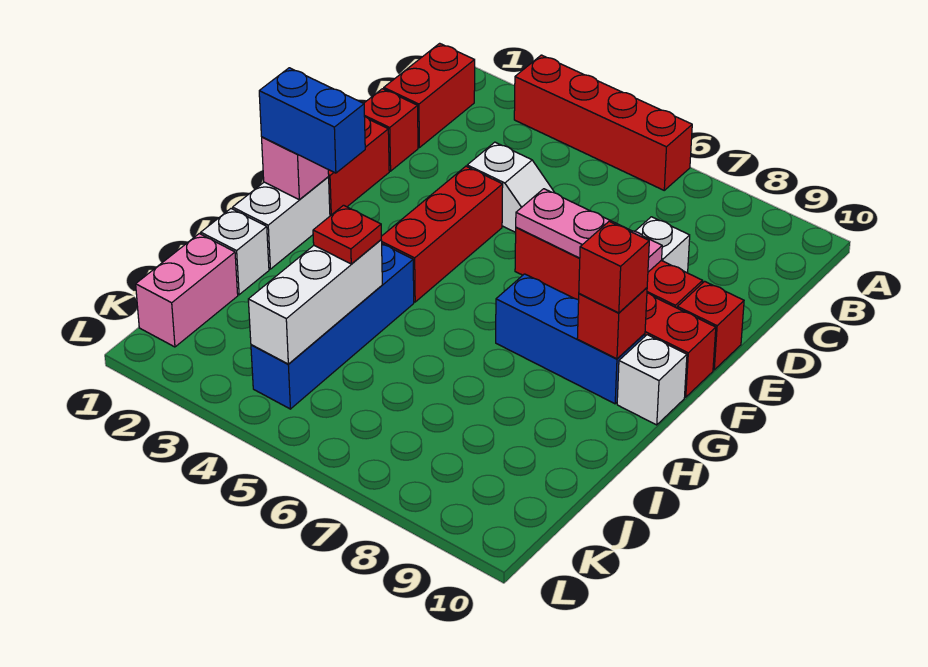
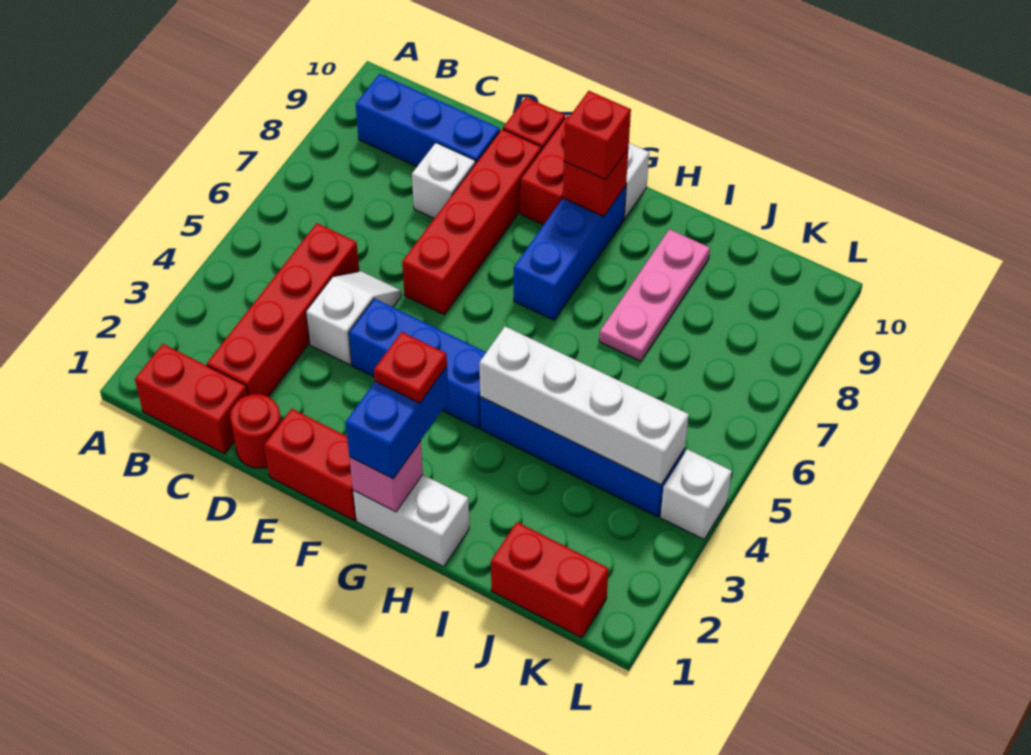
red 1x4 brick [514,55,692,190] -> red 1x4 brick moved to [207,223,359,397]
none -> blue 1x3 brick [356,74,500,166]
red 1x1 brick [364,89,418,171] -> red 1x1 round brick [230,394,281,468]
red 1x3 brick [381,166,503,302] -> blue 1x3 brick [349,298,486,428]
pink 1x3 plate [516,189,662,272] -> pink 1x3 plate moved to [599,229,710,361]
white 1x1 brick [201,209,269,295] -> white 1x1 brick moved to [660,449,732,539]
white 1x3 brick [248,240,382,364] -> white 1x4 brick [479,326,689,485]
red 1x1 plate [313,205,381,264] -> red 1x1 plate moved to [374,332,447,403]
pink 1x2 brick [136,234,238,347] -> red 1x2 brick [491,522,609,638]

